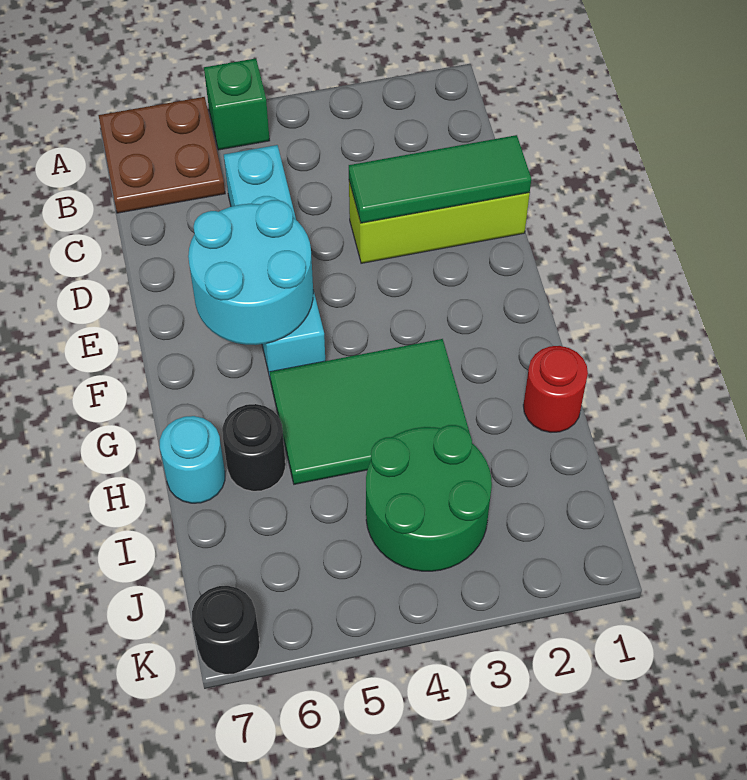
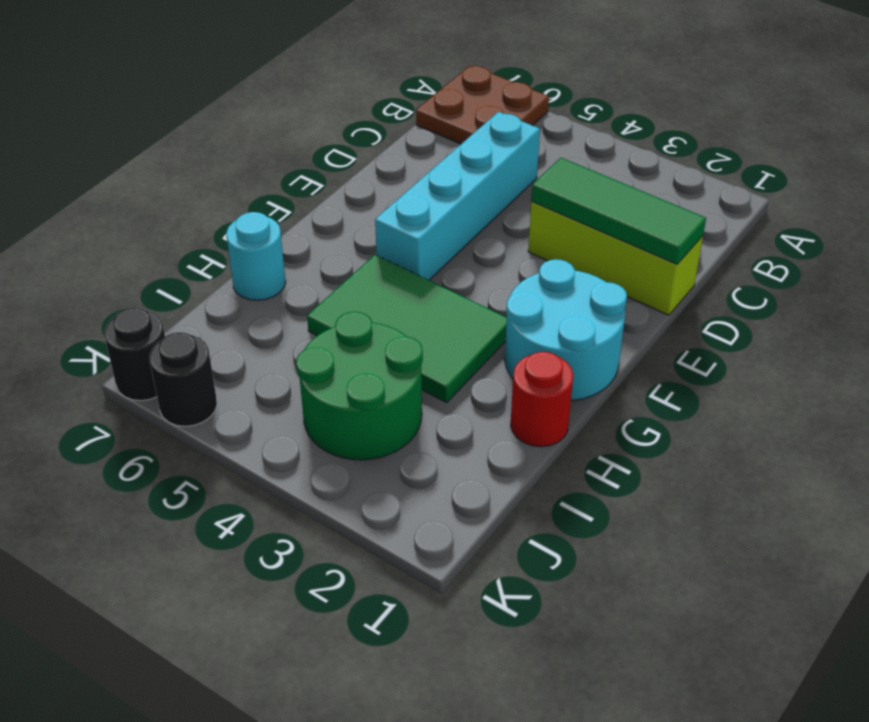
green 1x1 brick [204,58,270,150] -> none
cyan 2x2 round brick [188,200,313,345] -> cyan 2x2 round brick moved to [505,259,627,400]
black 1x1 round brick [222,404,285,491] -> black 1x1 round brick moved to [150,332,217,426]

